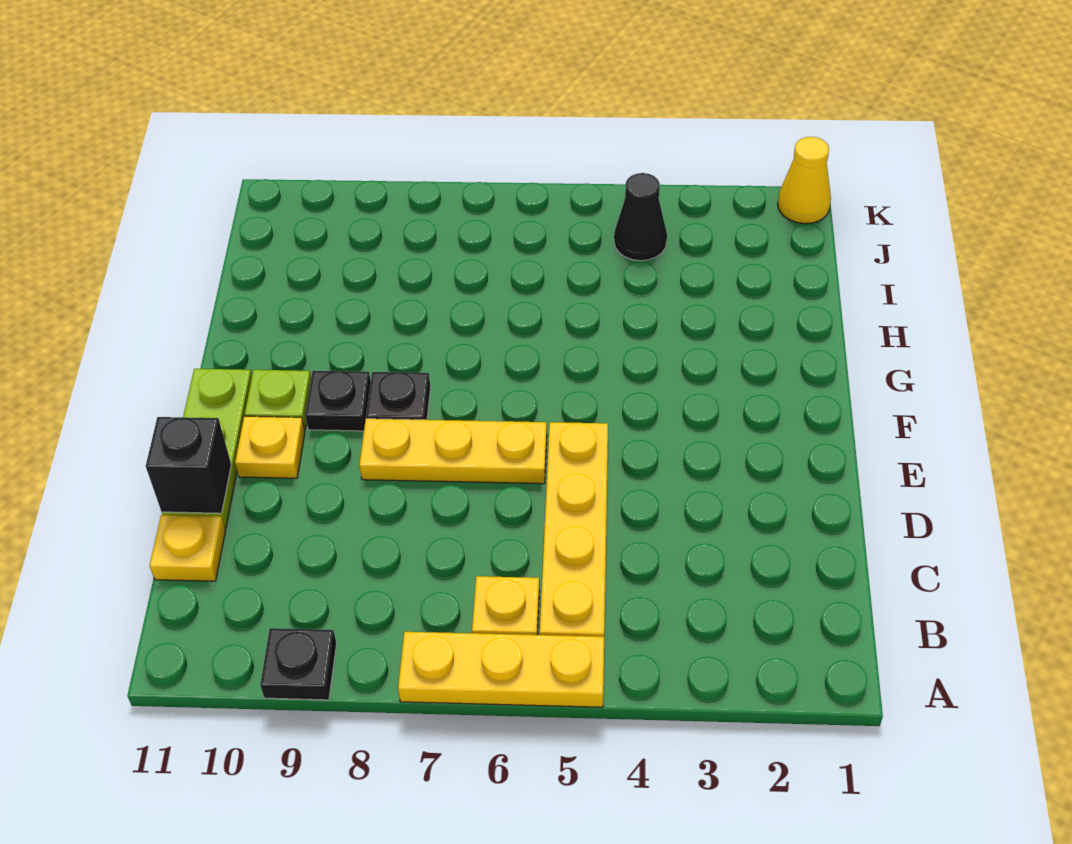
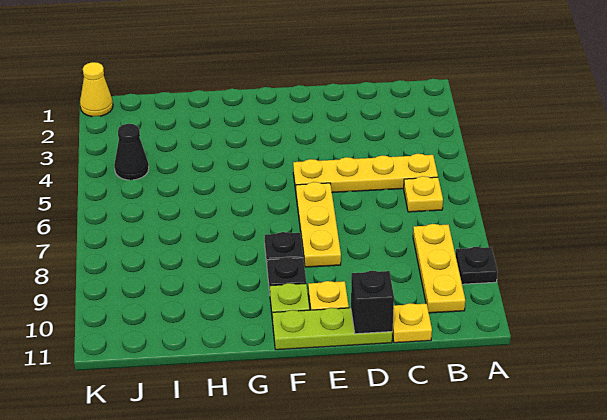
yellow 1x3 plate [398,632,604,707] -> yellow 1x3 plate moved to [413,224,465,313]

